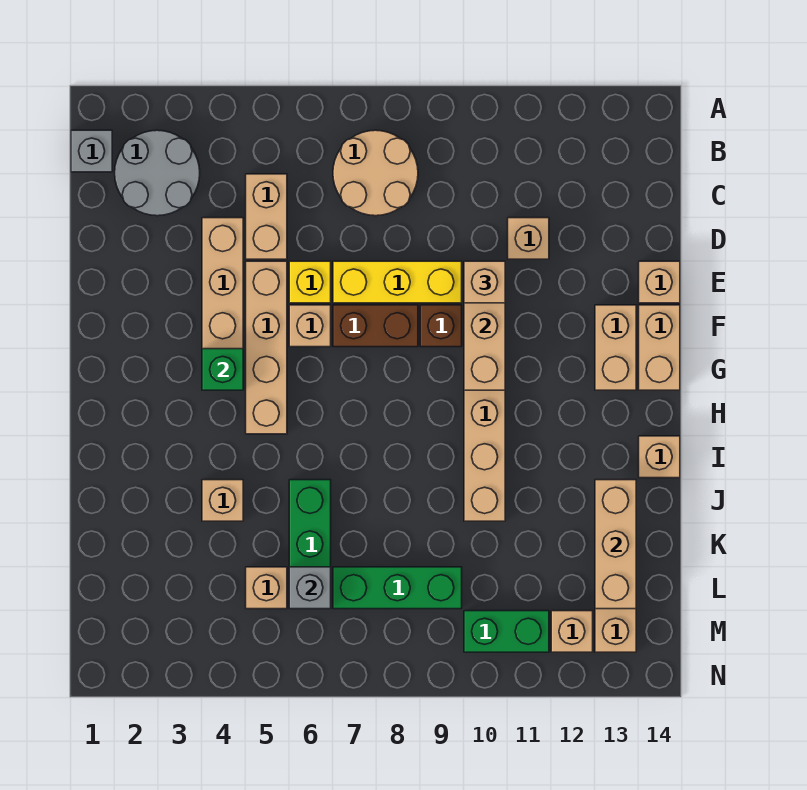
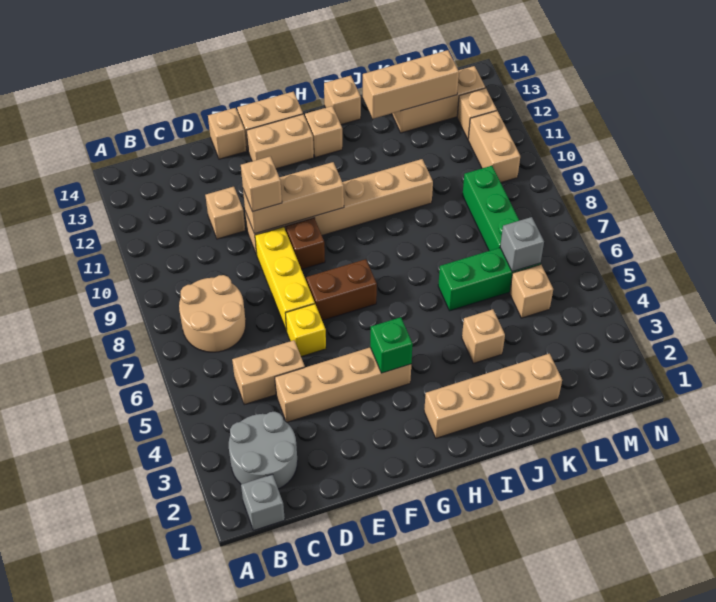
tan 1x4 brick [246,261,287,434] -> tan 1x4 brick moved to [424,354,562,438]
tan 1x1 brick [289,305,331,347] -> tan 1x1 brick moved to [305,106,342,158]
brown 1x2 brick [333,305,418,347] -> brown 1x2 brick turned to [306,259,377,321]
green 1x2 brick [464,611,549,652] -> tan 1x2 brick [468,111,520,183]

